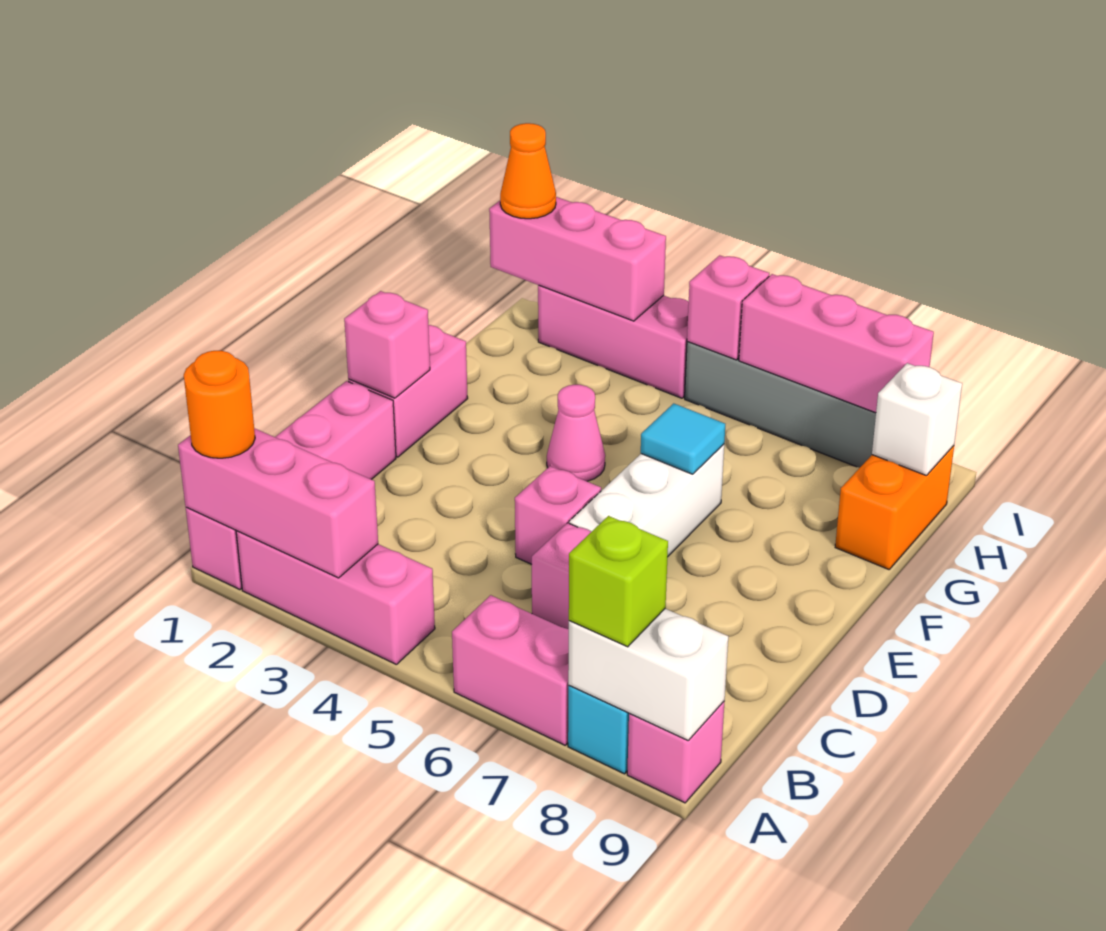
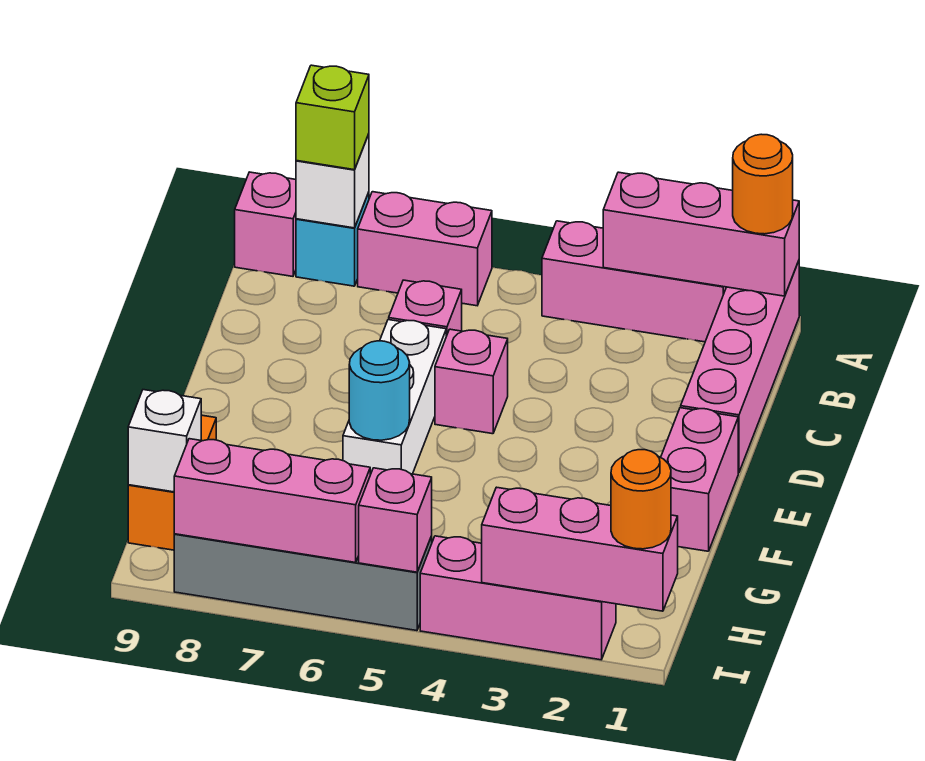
white 1x2 brick [568,609,728,741] -> white 1x1 brick [296,134,369,228]
pink 1x1 brick [344,291,430,398] -> none
pink 1x1 cone [547,385,605,481] -> none
cyan 1x1 tile [641,403,725,474] -> cyan 1x1 round brick [349,341,410,440]
orange 1x1 cone [500,123,556,219] -> orange 1x1 round brick [611,450,671,549]

